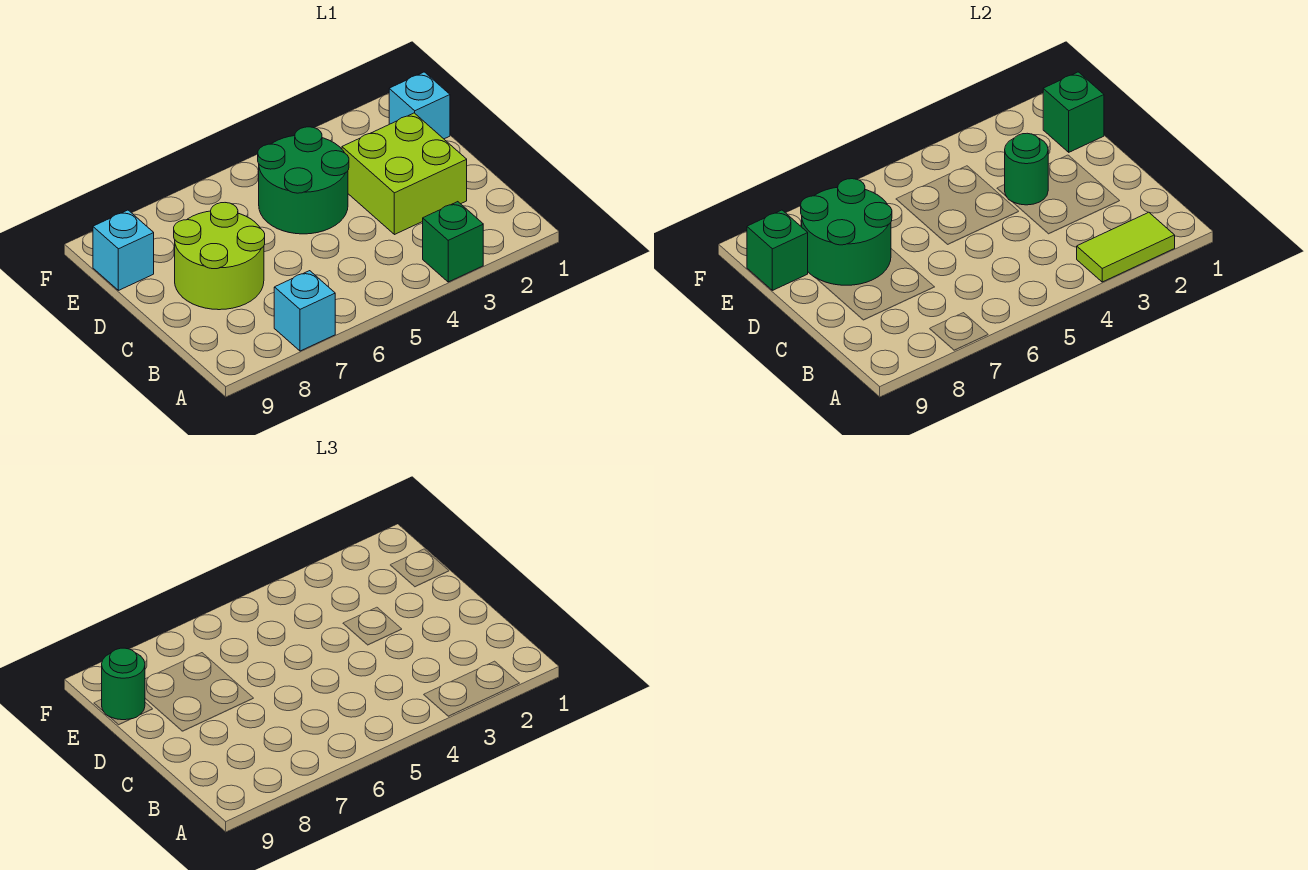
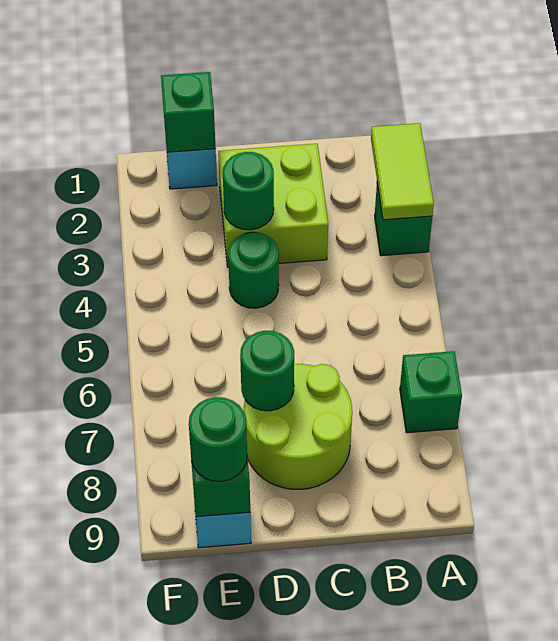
cyan 1x1 brick [274,271,335,351] -> green 1x1 brick [400,351,462,433]
green 2x2 round brick [258,127,349,234] -> green 1x1 round brick [228,232,279,308]
green 2x2 round brick [801,179,892,285] -> green 1x1 round brick [240,331,294,411]

